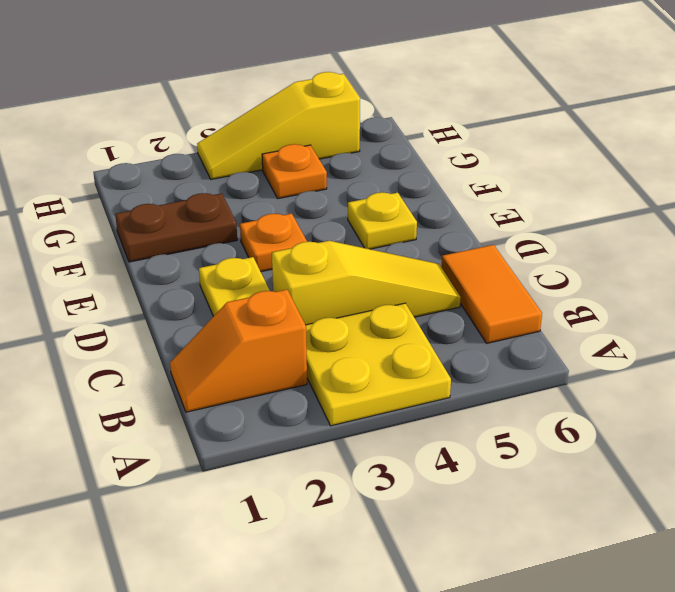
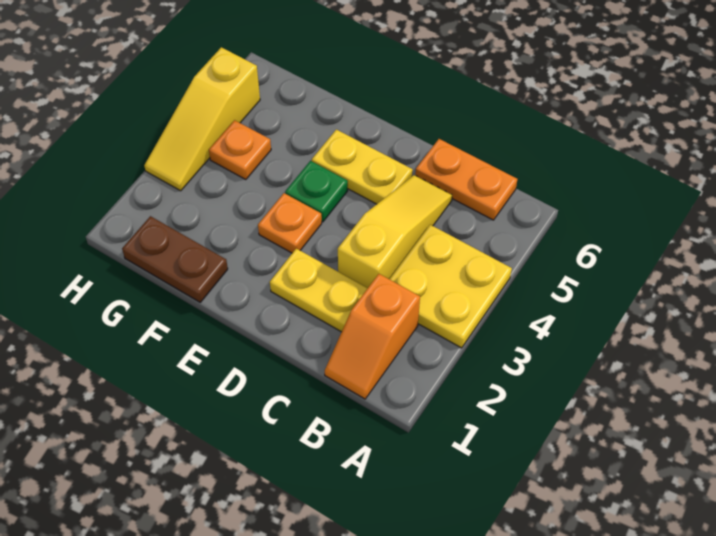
orange 1x2 tile [441,245,542,343] -> orange 1x2 plate [415,139,517,220]
none -> green 1x1 plate [285,161,348,222]
yellow 1x1 plate [348,192,417,249] -> yellow 1x2 plate [312,129,413,204]
brown 1x2 plate [115,193,237,262] -> brown 1x2 plate turned to [122,216,228,302]

